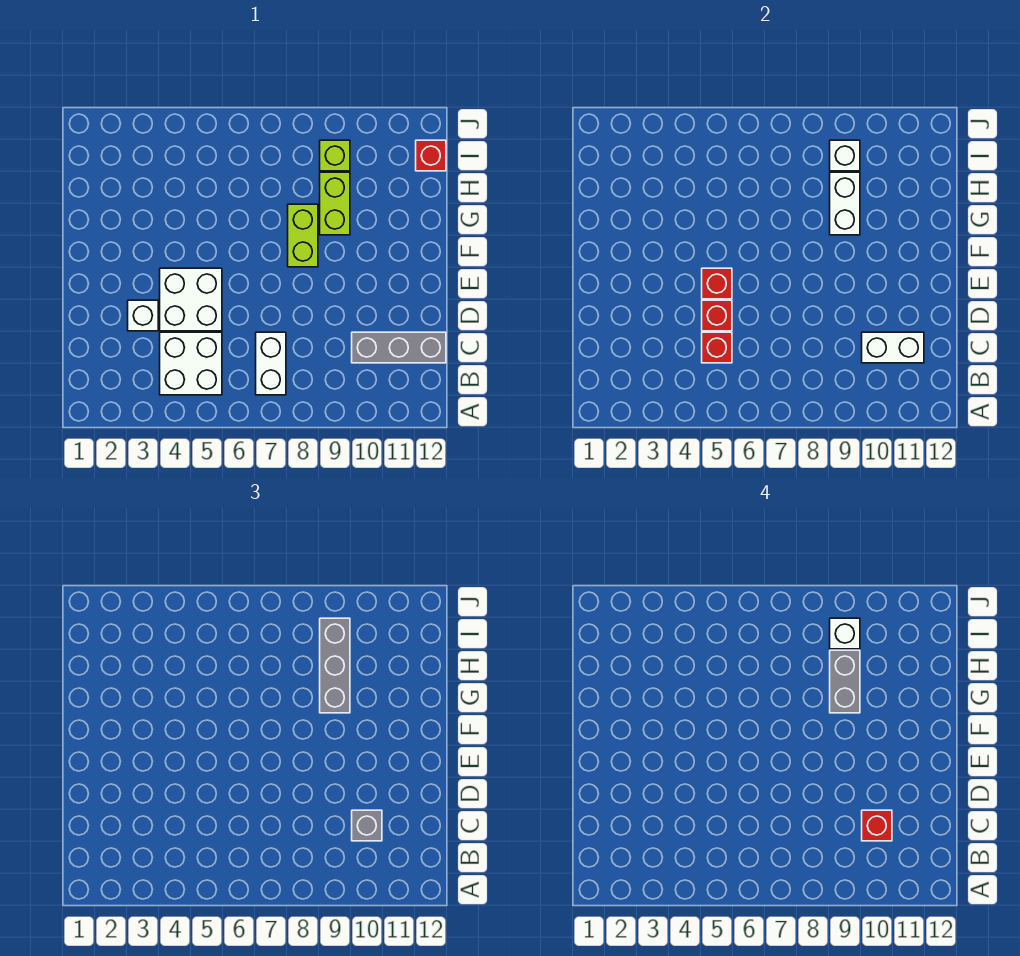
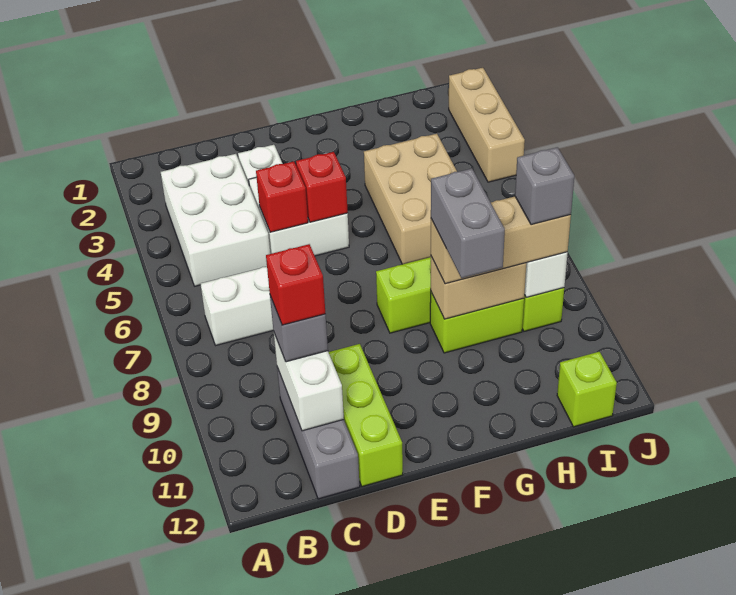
white 2x2 brick [160,332,222,395] -> white 2x3 brick [161,154,270,286]
red 1x1 brick [702,332,732,363] -> none
none -> lime 1x3 brick [329,344,403,487]
none -> tan 2x3 brick [364,134,457,264]
white 1x2 brick [830,172,860,235] -> tan 1x2 brick [431,257,526,319]
grey 1x3 brick [320,618,350,713] -> tan 1x3 brick [431,197,571,284]
grey 1x2 brick [830,650,860,713] -> grey 1x2 brick turned to [431,169,505,278]
white 1x1 brick [830,618,860,649] -> grey 1x1 brick [515,147,574,225]
red 1x1 brick [416,140,446,171] -> lime 1x1 brick [557,352,617,427]
none -> tan 1x3 brick [449,68,525,182]

